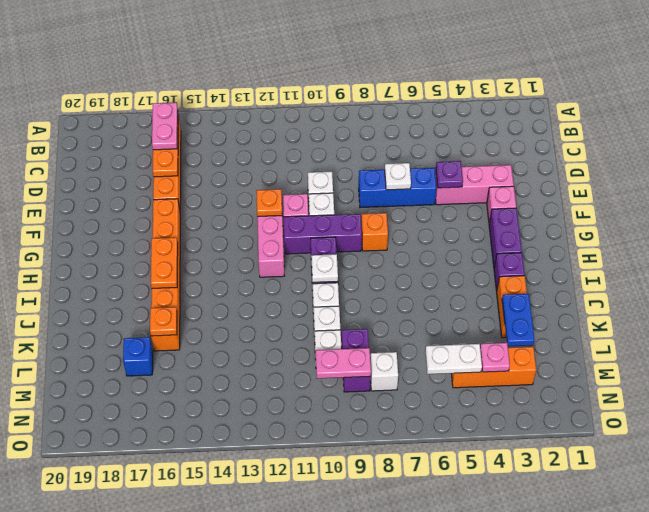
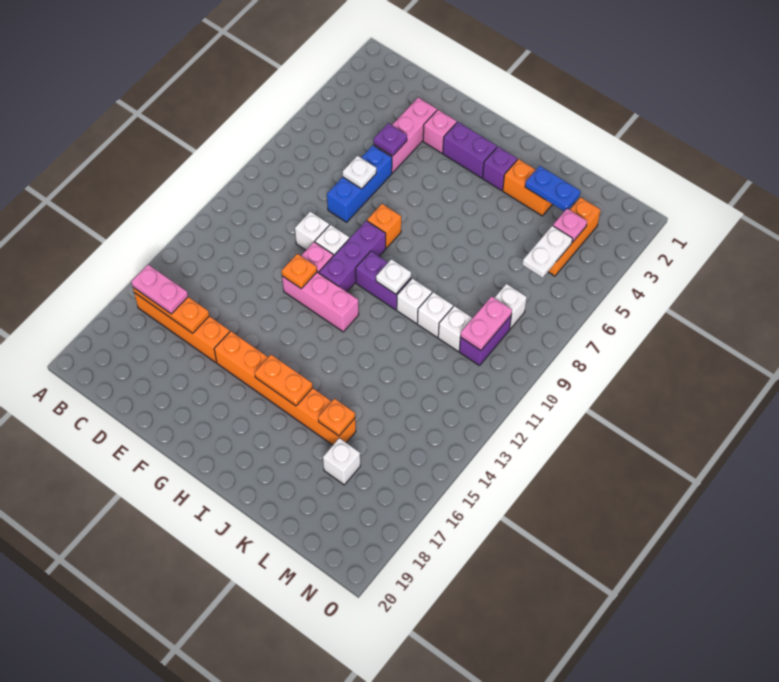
purple 1x2 brick [342,329,371,392] -> purple 1x2 brick turned to [459,316,511,366]
blue 1x1 brick [123,337,153,376] -> white 1x1 brick [323,438,360,485]

